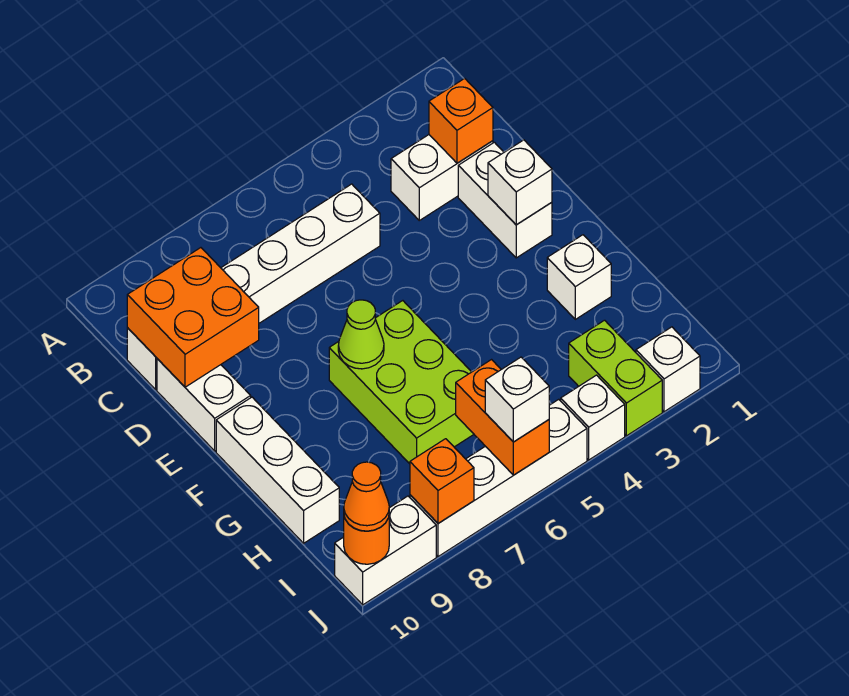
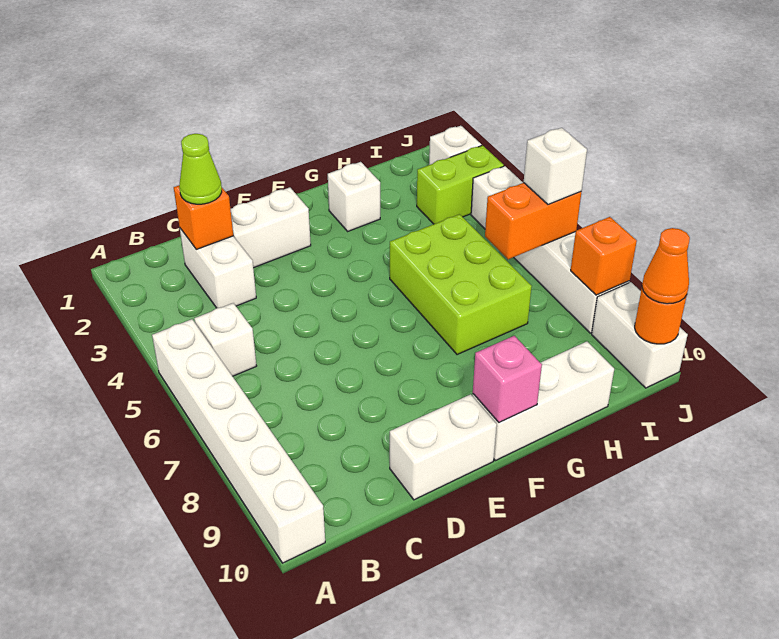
white 1x6 brick [127,184,380,389] -> white 1x6 brick moved to [152,319,325,563]
orange 2x2 brick [127,248,259,387] -> none
white 1x1 brick [488,140,552,225] -> white 1x1 brick moved to [194,303,256,376]
lime 2x3 brick [329,301,474,464] -> lime 2x3 brick turned to [390,214,532,355]
lime 1x1 cone [338,300,384,369] -> lime 1x1 cone moved to [179,134,222,204]
none -> pink 1x1 brick [473,336,542,423]

